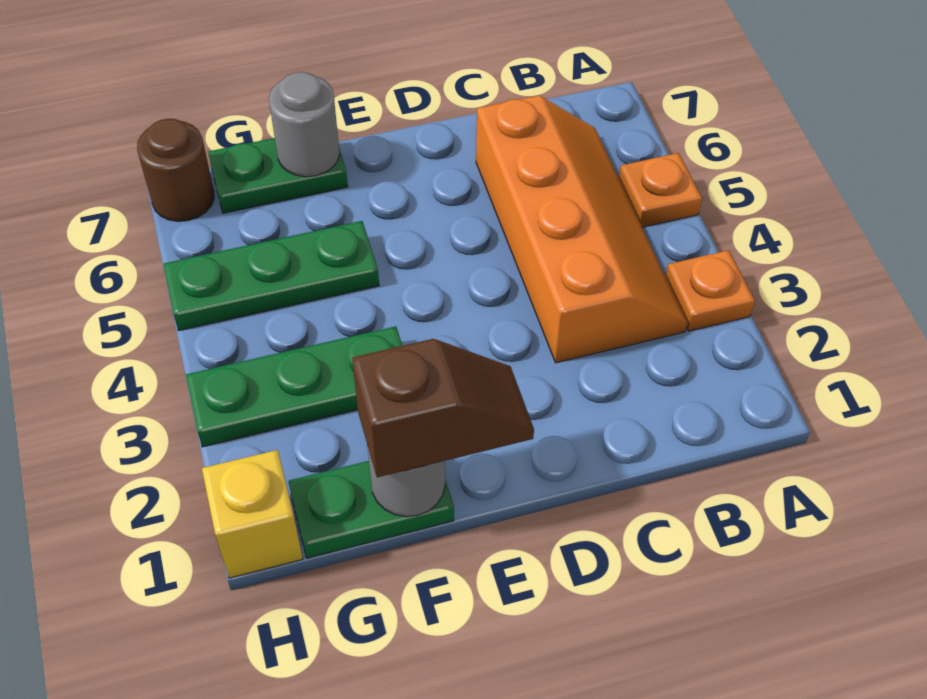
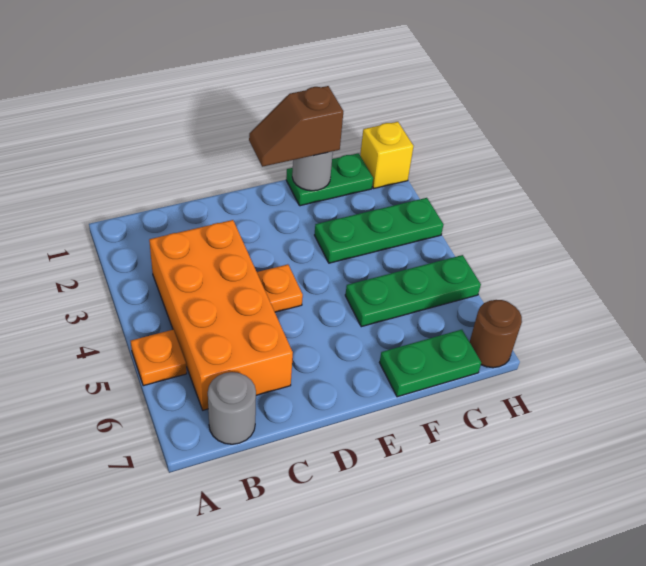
orange 1x1 plate [665,250,755,331] -> orange 1x1 plate moved to [257,264,303,312]
orange 2x4 slope [476,95,687,363] -> orange 2x4 brick [149,220,293,410]
grey 1x1 round brick [269,72,340,177] -> grey 1x1 round brick moved to [208,372,256,444]

